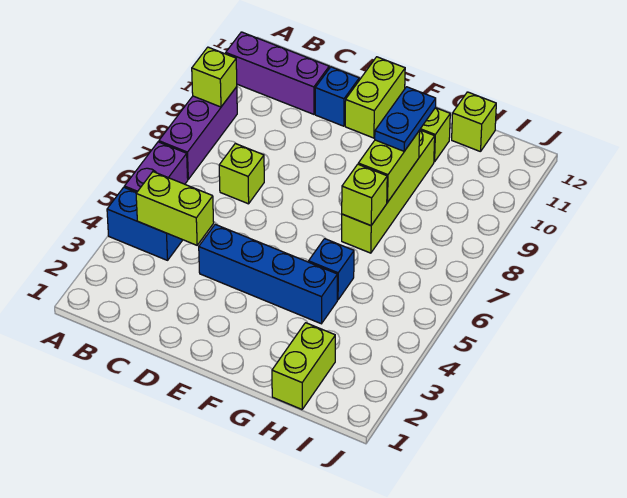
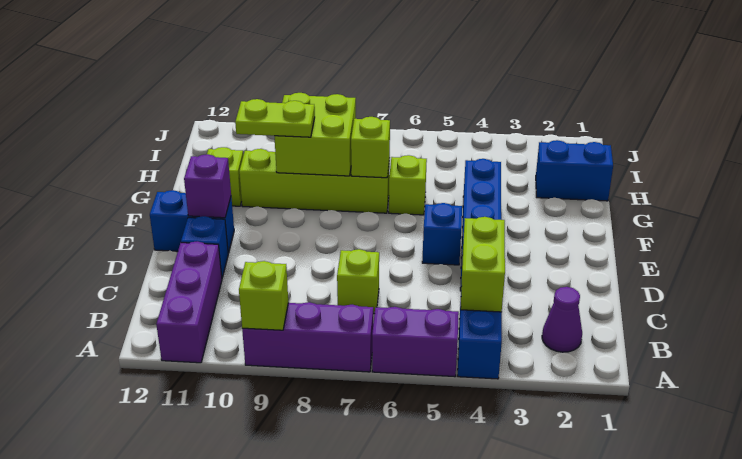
none -> purple 1x1 cone [542,287,582,352]
lime 1x2 brick [345,57,405,138] -> blue 1x2 brick [150,190,234,253]
none -> purple 1x1 brick [184,154,231,218]
blue 1x1 brick [309,239,354,300] -> blue 1x1 brick moved to [422,203,462,265]
lime 1x2 brick [358,130,420,202] -> lime 2x2 brick [274,93,356,176]
blue 1x2 plate [375,87,436,151] -> lime 1x2 plate [235,99,315,137]
lime 1x2 brick [272,323,335,409] -> blue 1x2 brick [536,140,613,201]
lime 1x1 brick [452,92,496,152] -> lime 1x1 brick moved to [389,155,427,215]

